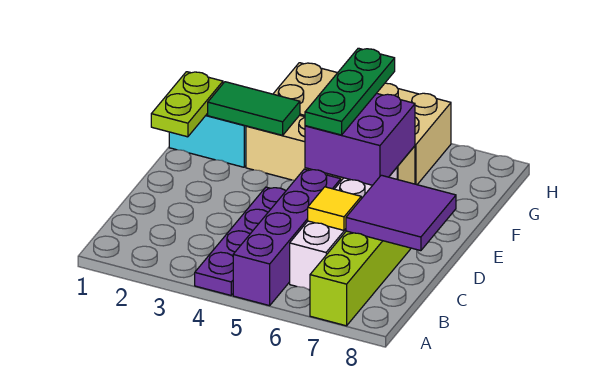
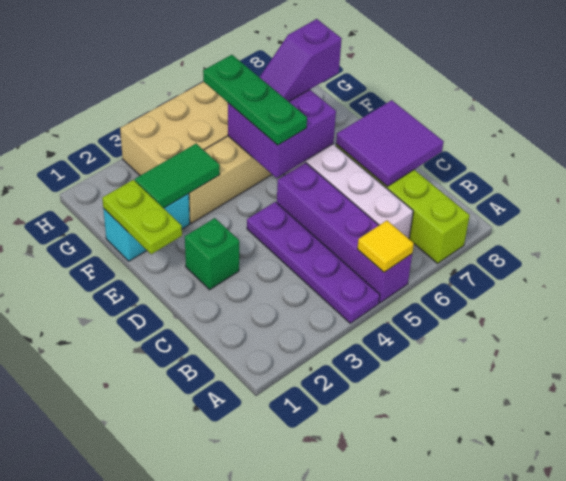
yellow 1x1 tile [308,187,361,230] -> yellow 1x1 tile moved to [357,221,414,272]
none -> green 1x1 brick [185,218,239,290]
none -> purple 1x2 slope [260,19,342,102]

